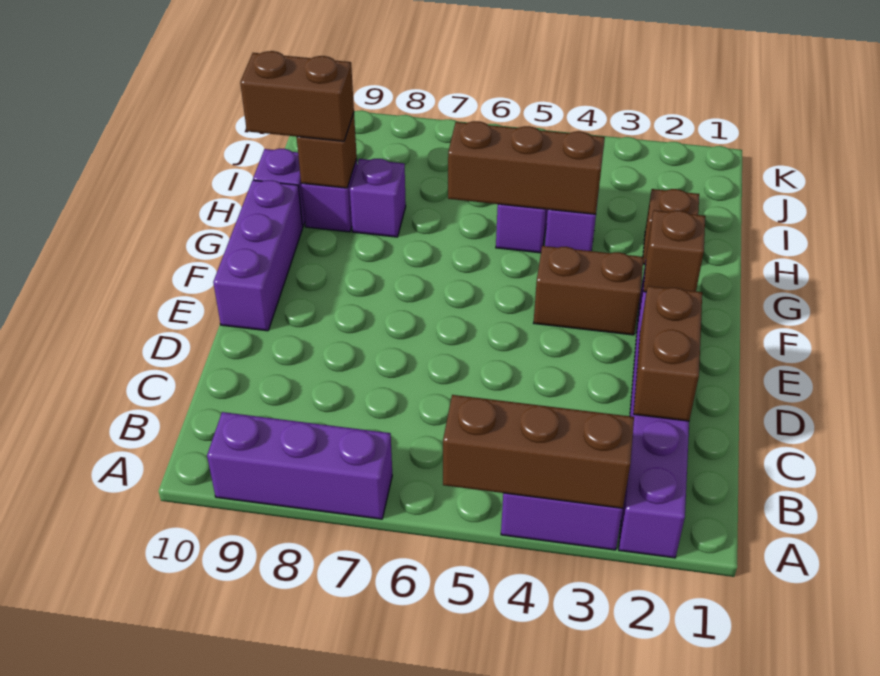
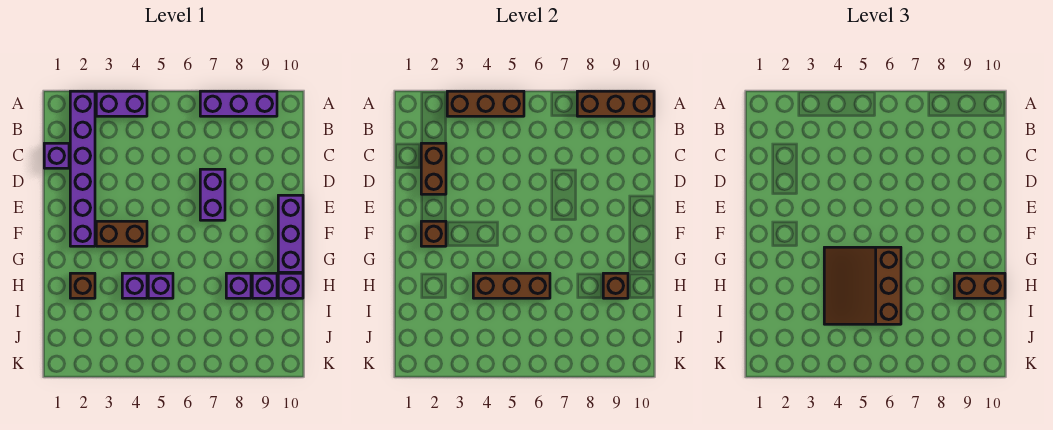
none -> brown 1x3 brick [577,91,654,116]
none -> purple 1x1 brick [44,143,69,168]
none -> purple 1x2 brick [200,169,225,220]
none -> brown 3x3 slope [824,247,901,324]

